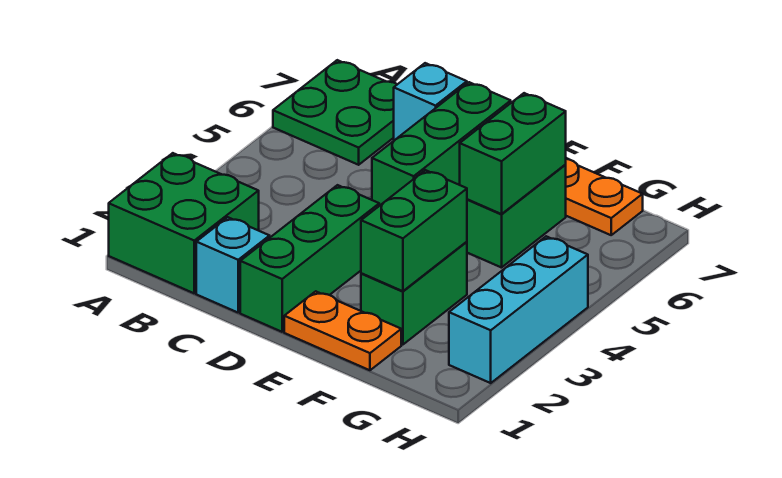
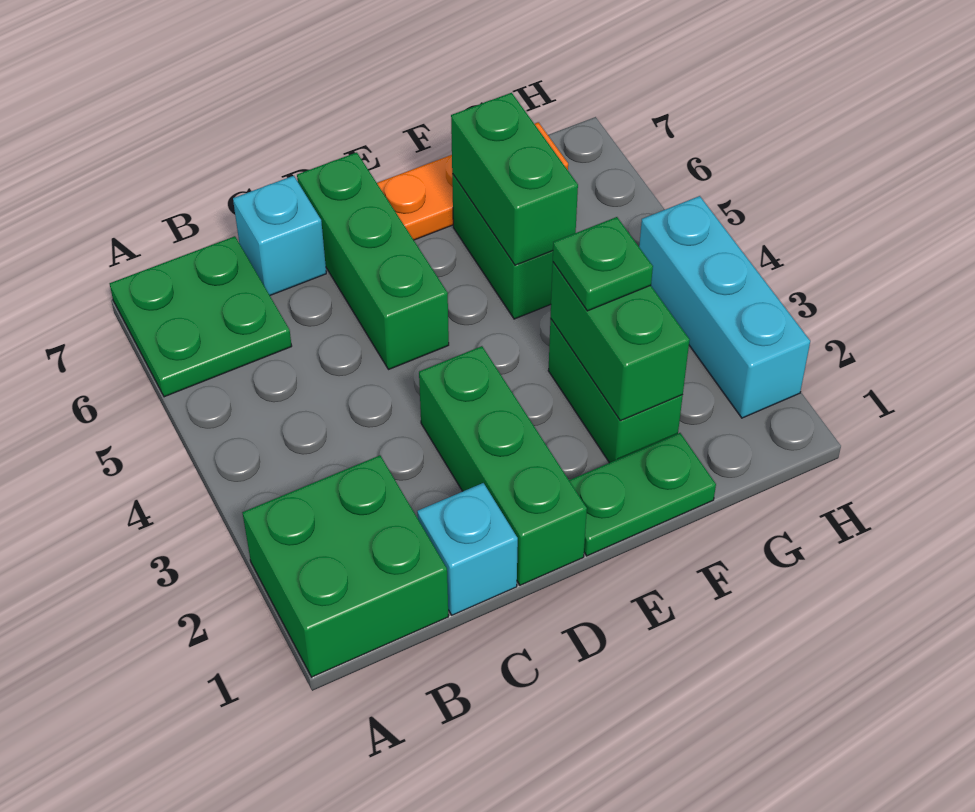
orange 1x2 plate [284,291,401,370] -> green 1x2 plate [569,433,716,556]
none -> green 1x1 plate [553,217,653,311]

